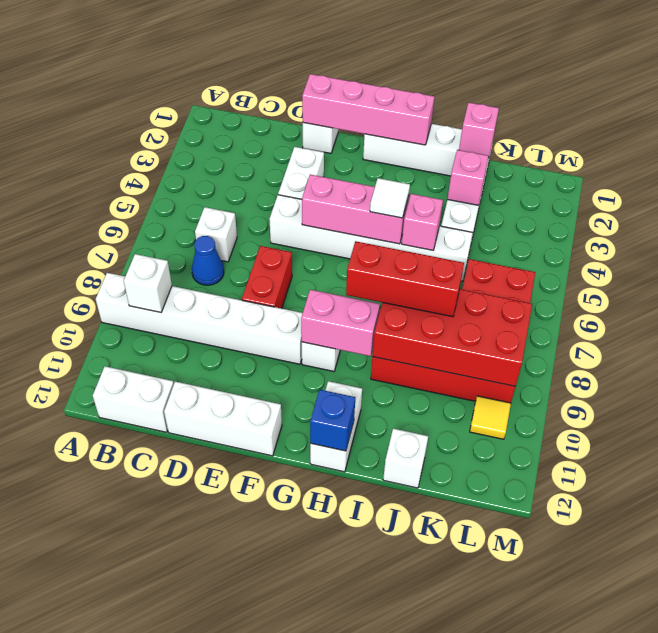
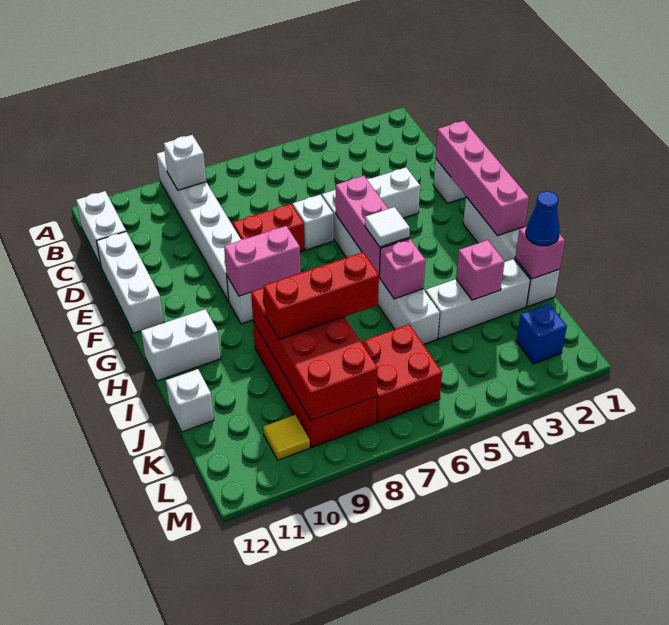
white 1x1 brick [195,207,237,262] -> white 1x1 brick moved to [293,195,334,250]
blue 1x1 cone [192,236,224,285] -> blue 1x1 cone moved to [526,191,560,246]
pink 1x2 brick [301,290,380,356] -> pink 1x2 brick turned to [224,226,301,296]
red 1x3 brick [346,241,464,317] -> red 1x3 brick turned to [264,252,379,339]
blue 1x1 brick [310,390,355,451] -> blue 1x1 brick moved to [516,304,567,364]

